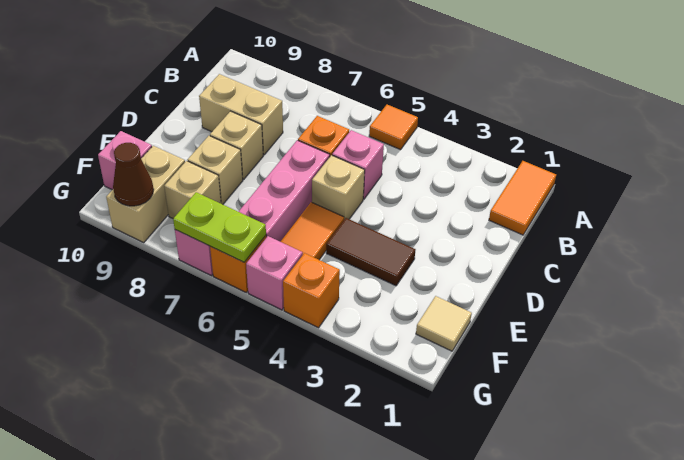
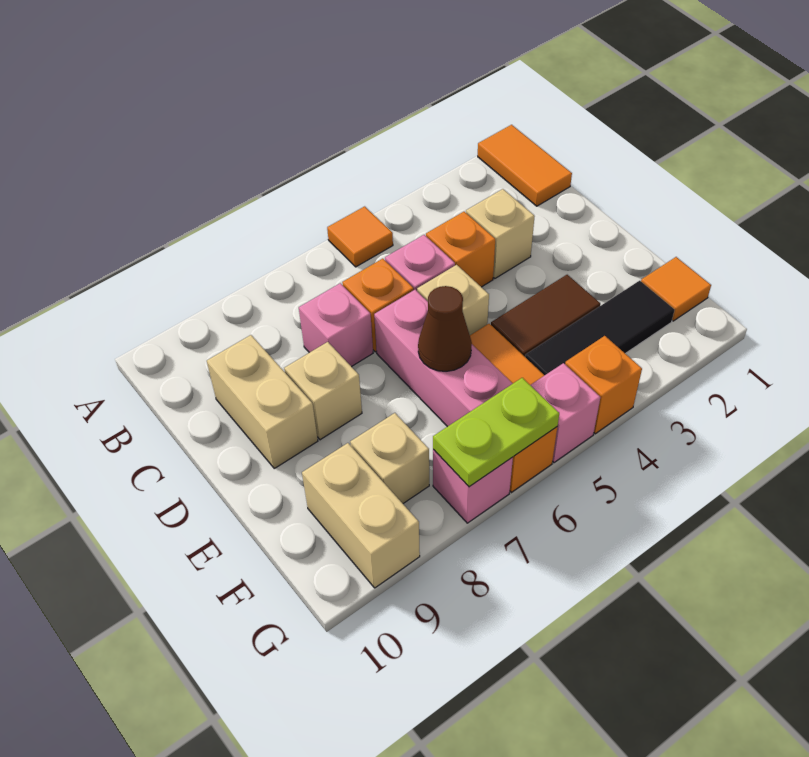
none -> orange 1x1 brick [426,212,495,287]
tan 1x2 brick [199,74,283,155] -> tan 1x2 brick turned to [207,335,318,468]
tan 1x1 brick [188,136,243,204] -> tan 1x1 brick moved to [466,189,535,279]
tan 1x1 tile [416,296,472,351] -> orange 1x1 tile [641,257,711,321]
none -> black 1x3 tile [525,281,675,375]
pink 1x1 brick [98,131,152,190] -> pink 1x1 brick moved to [299,283,373,367]
brown 1x1 cone [113,143,154,206] -> brown 1x1 cone moved to [418,286,472,371]

